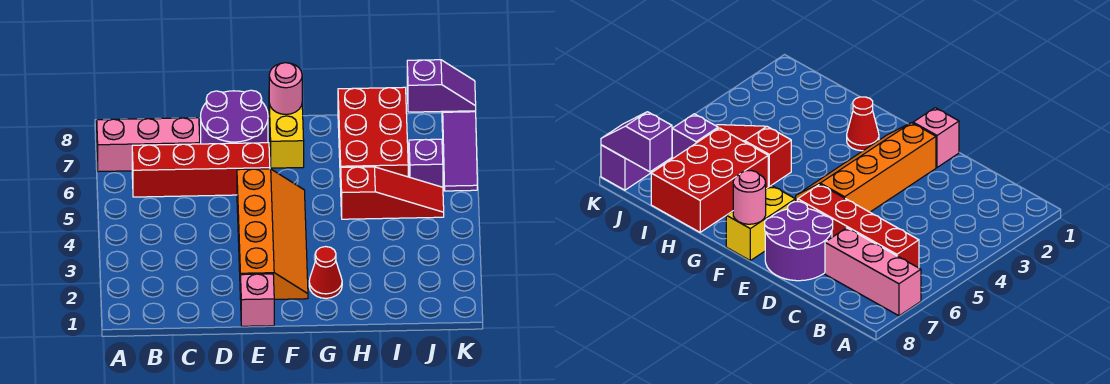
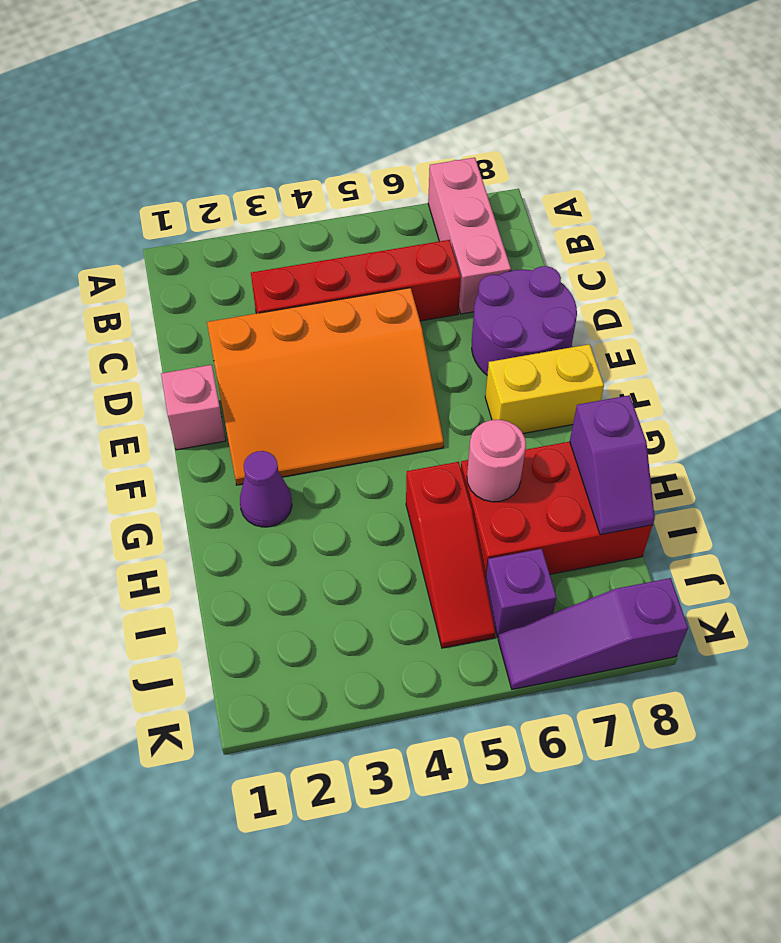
red 1x4 brick [132,143,270,197] -> red 1x4 brick turned to [251,240,461,321]
orange 2x4 slope [237,169,308,300] -> orange 3x4 slope [207,288,444,485]
pink 1x1 round brick [269,63,302,114] -> pink 1x1 round brick moved to [467,420,526,502]
red 1x1 cone [309,247,342,298] -> purple 1x1 cone [240,451,292,527]
purple 1x2 slope [407,60,476,112] -> purple 1x2 slope moved to [570,395,655,535]

